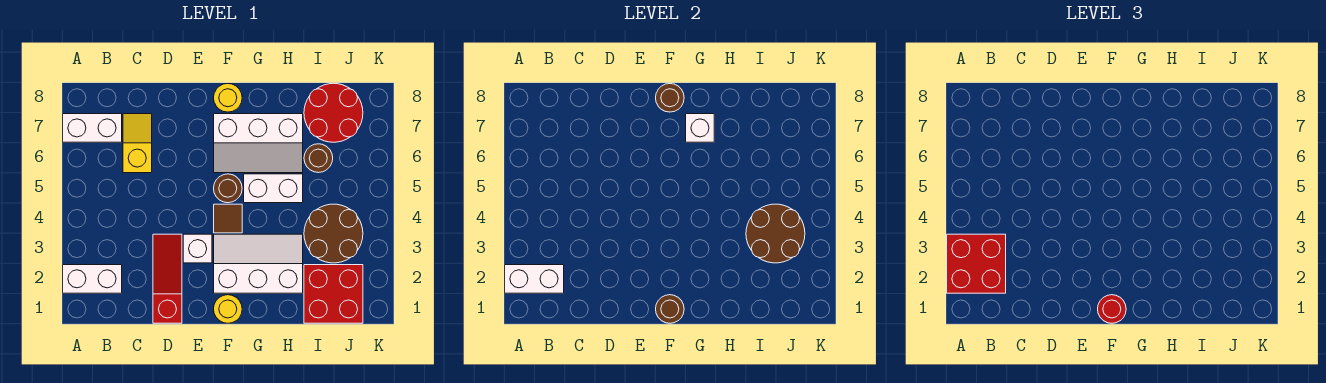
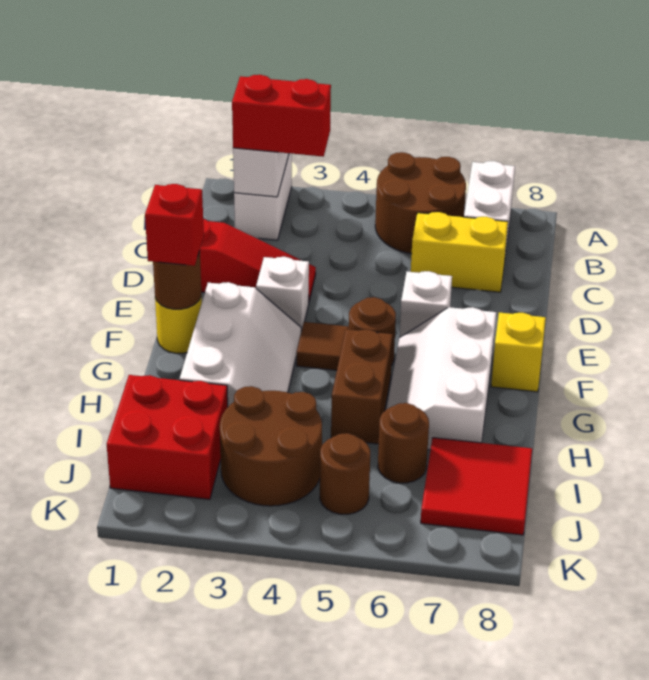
red 2x2 brick [947,234,1006,293] -> red 1x2 brick [232,75,331,157]
yellow 1x2 slope [123,114,152,173] -> yellow 1x2 brick [411,212,508,292]
red 1x1 round brick [1098,295,1126,323] -> red 1x1 brick [145,184,204,266]
yellow 1x1 round brick [214,84,242,112] -> yellow 1x1 brick [491,312,546,392]
brown 1x1 round brick [656,84,684,112] -> brown 1x1 round brick moved to [320,433,370,514]
white 1x2 brick [244,174,303,203] -> brown 1x2 brick [331,329,393,444]
white 1x1 brick [686,114,714,142] -> white 1x1 brick moved to [399,271,452,338]
brown 2x2 round brick [746,204,805,263] -> brown 2x2 round brick moved to [375,152,466,254]
red 2x2 round brick [304,83,363,142] -> red 2x2 tile [421,438,532,535]

